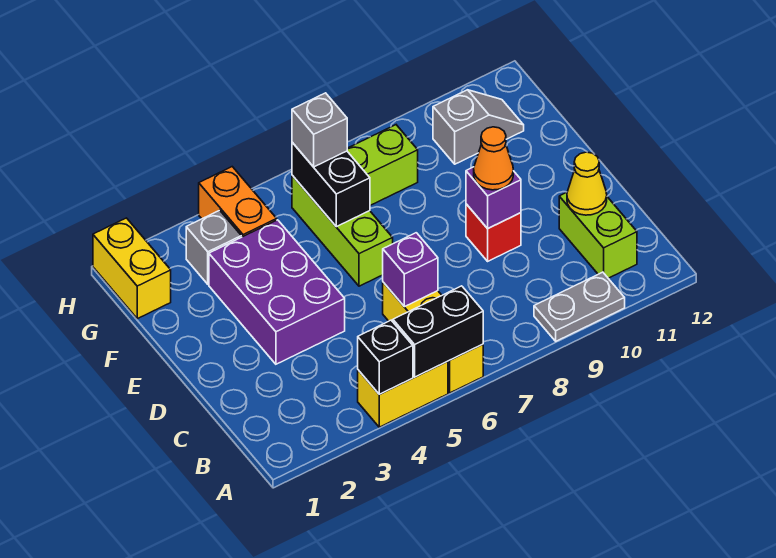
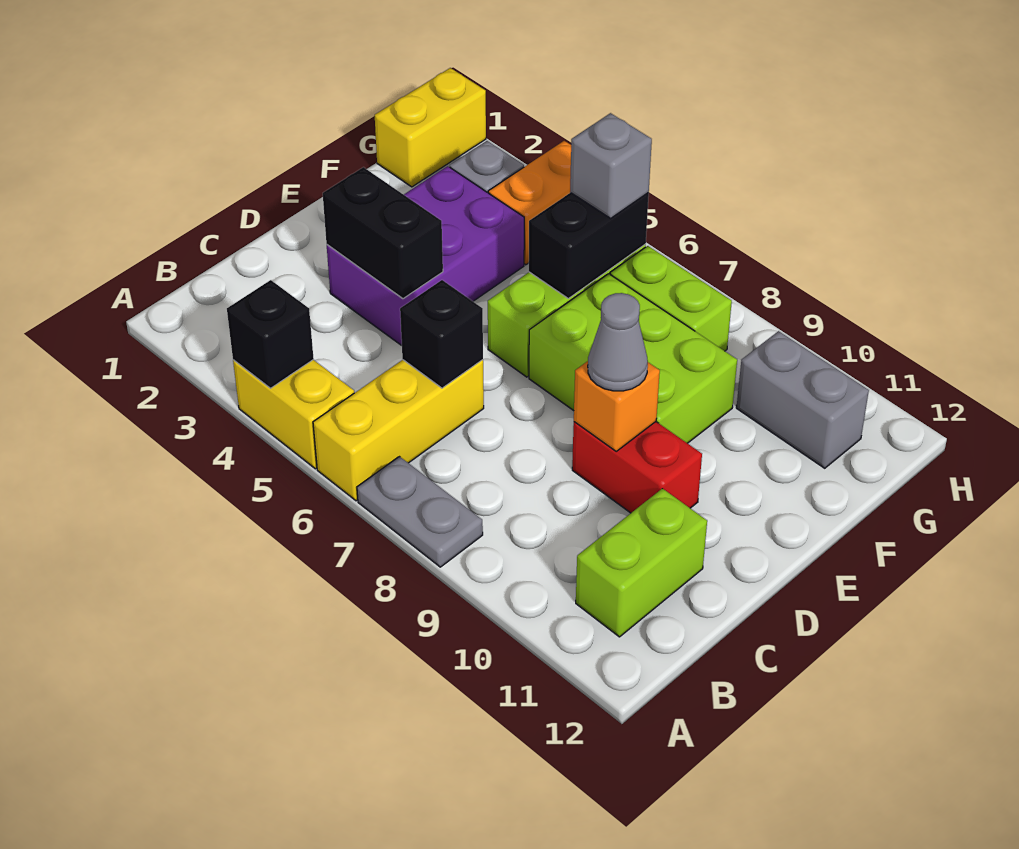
black 1x2 brick [393,286,483,377] -> black 1x2 brick moved to [323,167,443,299]
grey 1x2 plate [534,272,625,341] -> grey 1x2 plate moved to [357,457,483,567]
purple 1x1 brick [383,233,438,307] -> black 1x1 brick [400,280,483,388]
yellow 1x1 cone [567,152,607,215] -> none
red 1x1 brick [466,204,521,261] -> red 1x2 brick [572,422,702,513]
purple 1x1 brick [466,167,521,229] -> orange 1x1 brick [574,361,660,451]
orange 1x1 cone [474,127,513,190] -> grey 1x1 cone [588,293,648,391]
none -> lime 2x3 brick [529,274,737,443]
grey 1x2 slope [433,90,524,164] -> grey 1x2 brick [736,331,869,468]

